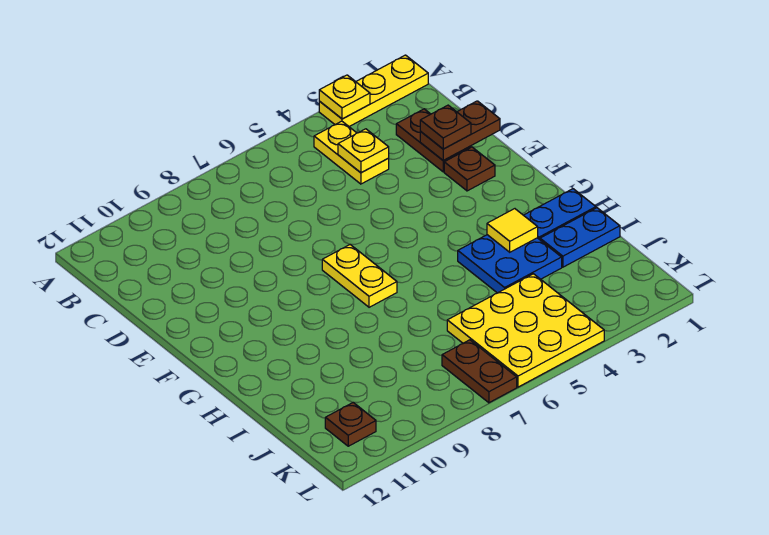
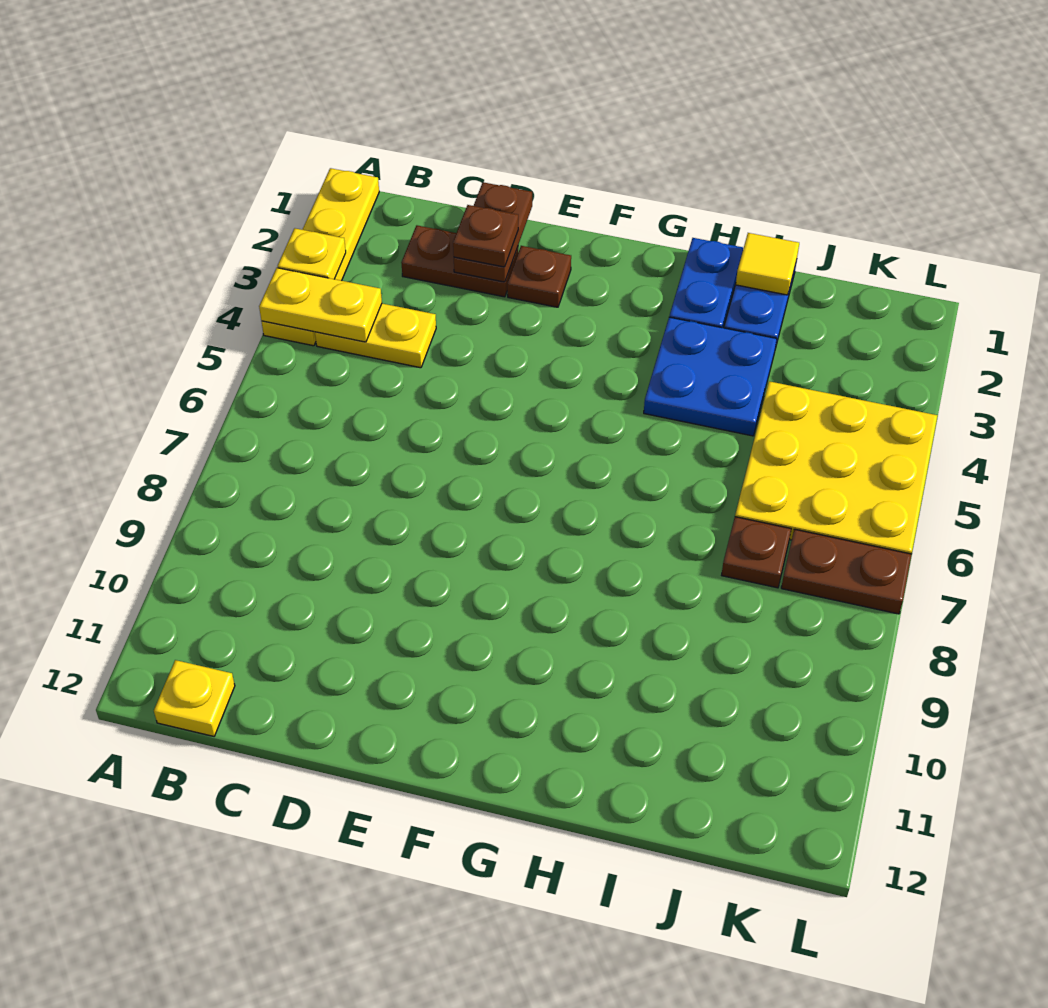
yellow 1x3 plate [319,55,428,127] -> yellow 1x4 plate [262,168,379,346]
yellow 1x1 plate [338,129,389,173] -> yellow 1x1 plate moved to [154,660,235,736]
yellow 1x2 plate [322,245,397,307] -> yellow 1x2 plate moved to [259,268,382,342]
yellow 1x1 tile [487,209,538,252] -> yellow 1x1 tile moved to [736,233,799,295]
brown 1x1 plate [325,402,376,446] -> brown 1x1 plate moved to [722,517,791,588]

